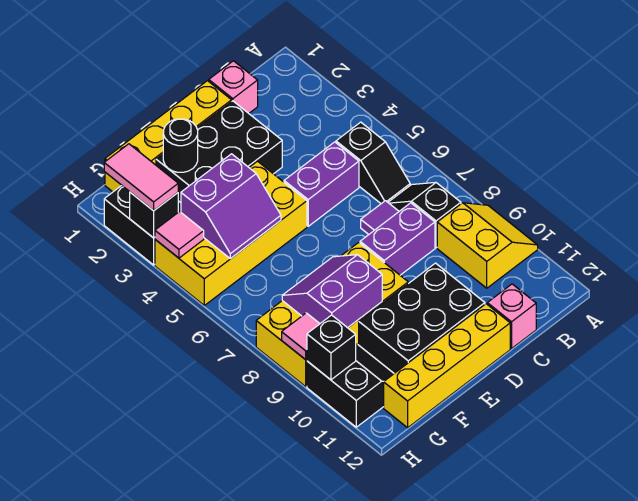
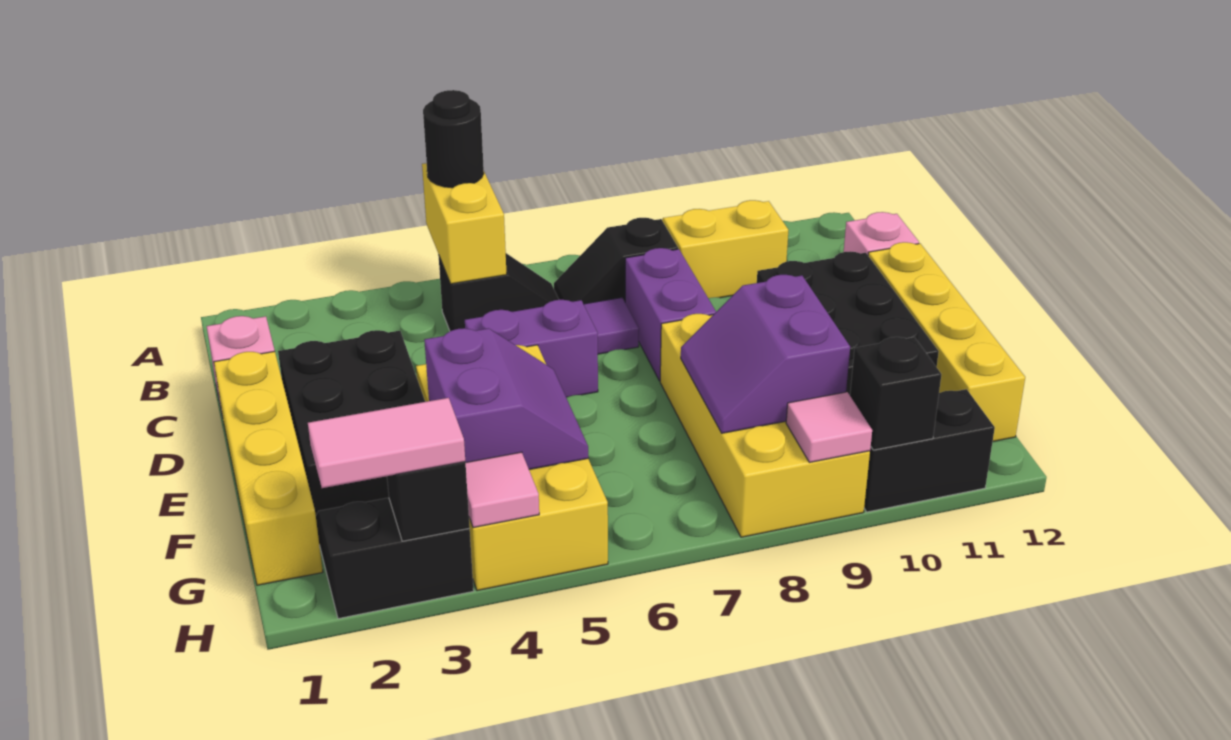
none -> yellow 1x2 brick [422,163,507,284]
purple 1x2 brick [284,142,359,226] -> purple 1x2 brick turned to [465,300,598,398]
black 1x1 round brick [163,119,198,172] -> black 1x1 round brick moved to [423,90,484,188]

